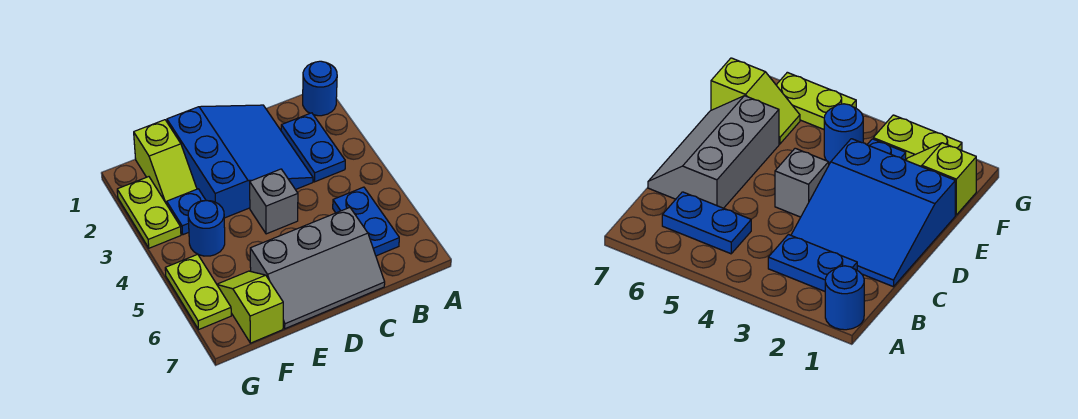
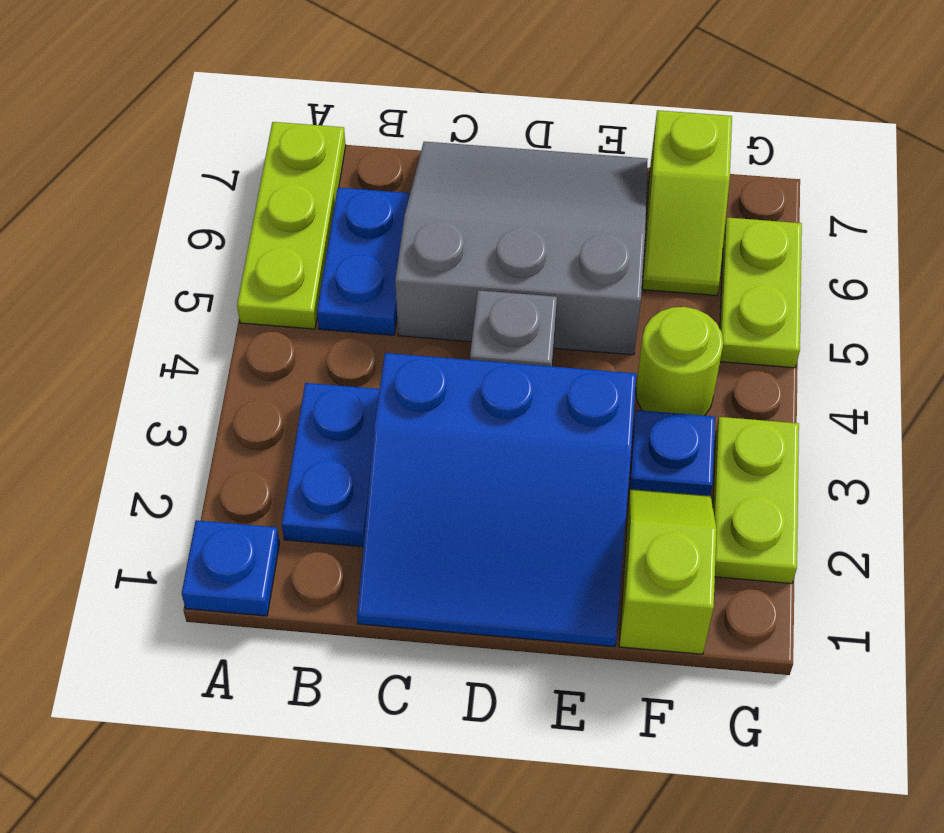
blue 1x1 round brick [303,61,337,116] -> blue 1x1 plate [182,520,280,616]
none -> lime 1x3 plate [237,122,346,329]
blue 3x3 slope [167,105,313,218] -> blue 3x3 slope turned to [357,353,636,647]
grey 2x3 slope [250,208,385,329] -> grey 3x3 slope [395,142,648,355]
blue 1x1 round brick [188,201,225,256] -> lime 1x1 round brick [636,307,723,416]

